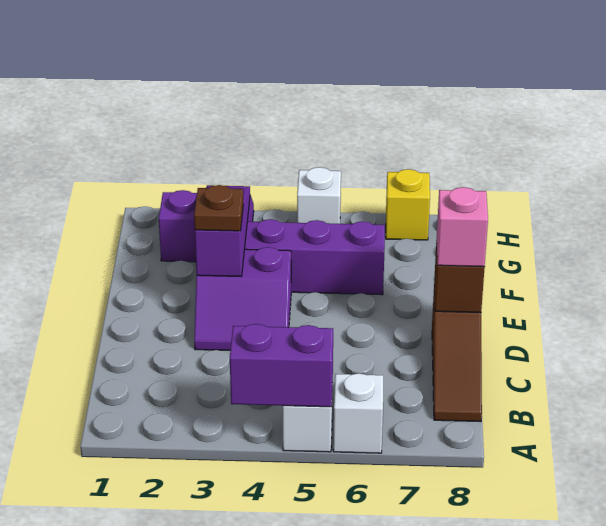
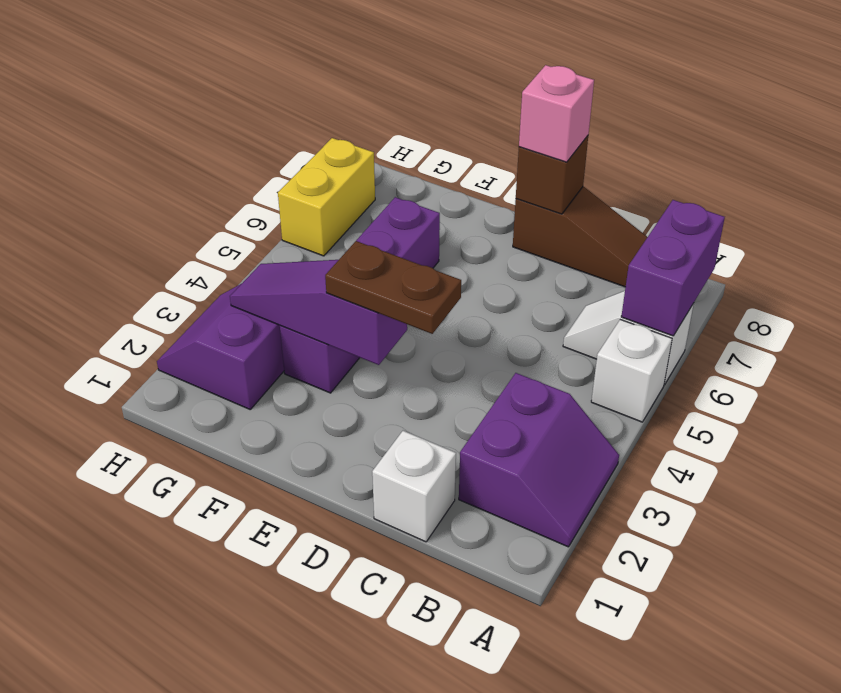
purple 1x2 brick [229,324,333,407] -> purple 1x2 brick moved to [621,200,725,336]
purple 2x2 slope [194,247,291,350] -> purple 2x2 slope moved to [459,373,619,547]
brown 1x1 plate [194,185,243,231] -> brown 1x2 plate [325,241,461,334]
white 1x1 brick [297,167,341,224] -> white 1x1 brick moved to [372,431,456,542]
yellow 1x1 brick [386,169,430,240] -> yellow 1x2 brick [278,138,375,256]

